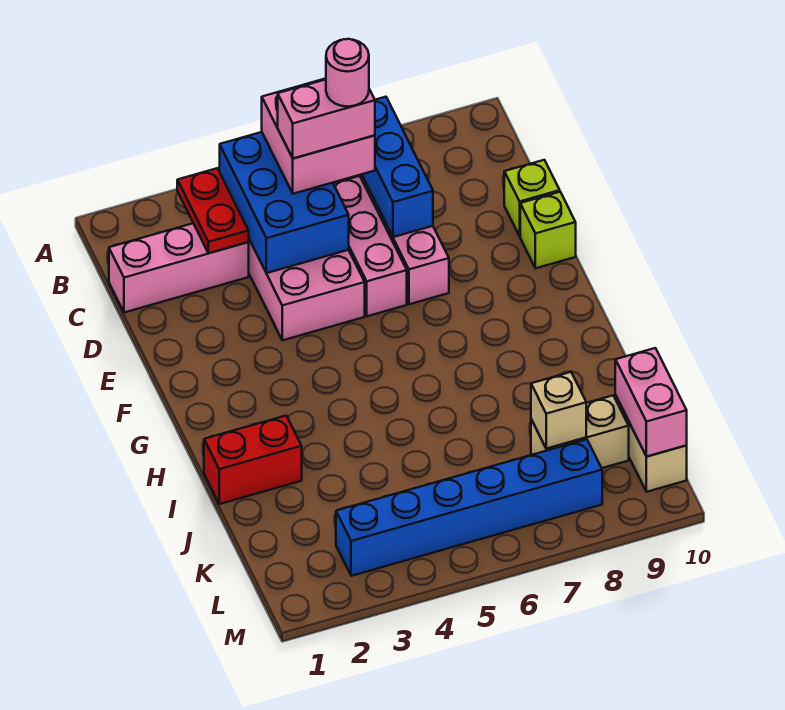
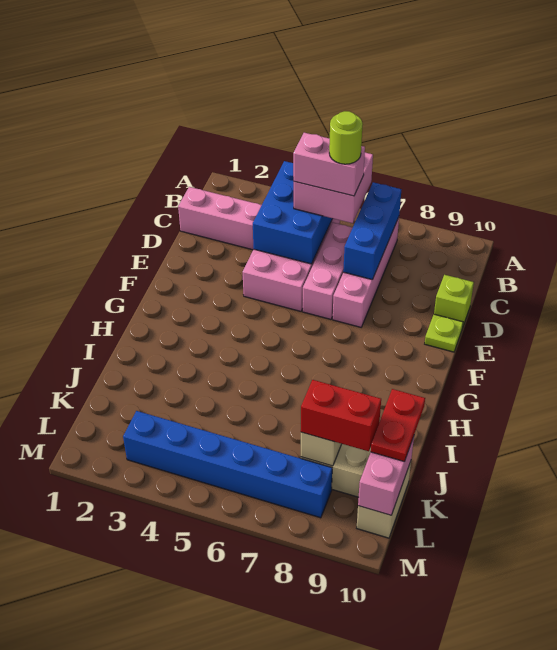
red 1x2 plate [177,168,249,253] -> red 1x2 plate moved to [371,389,425,462]
pink 1x1 round brick [326,39,369,107] -> lime 1x1 round brick [329,111,363,164]
lime 1x1 brick [520,192,576,268] -> lime 1x1 plate [425,314,463,352]
red 1x2 brick [204,416,302,504] -> red 1x2 brick moved to [301,380,381,451]

